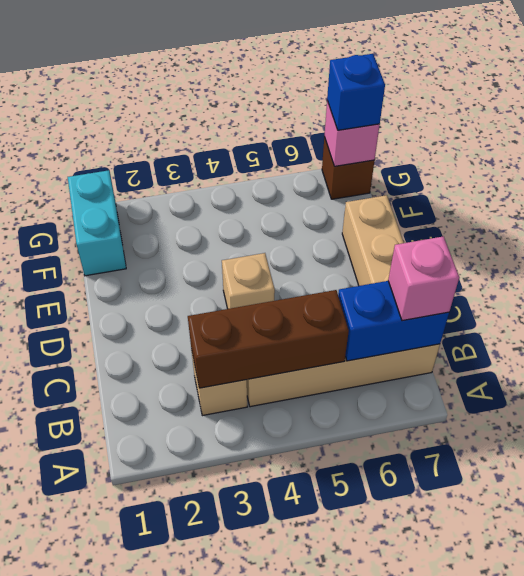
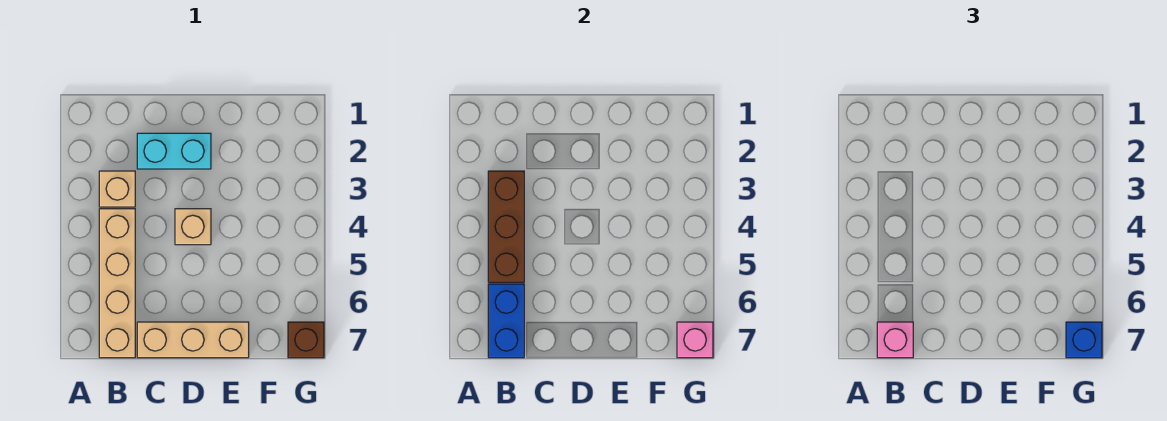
cyan 1x2 brick [68,170,126,276] -> cyan 1x2 brick moved to [137,133,211,169]

